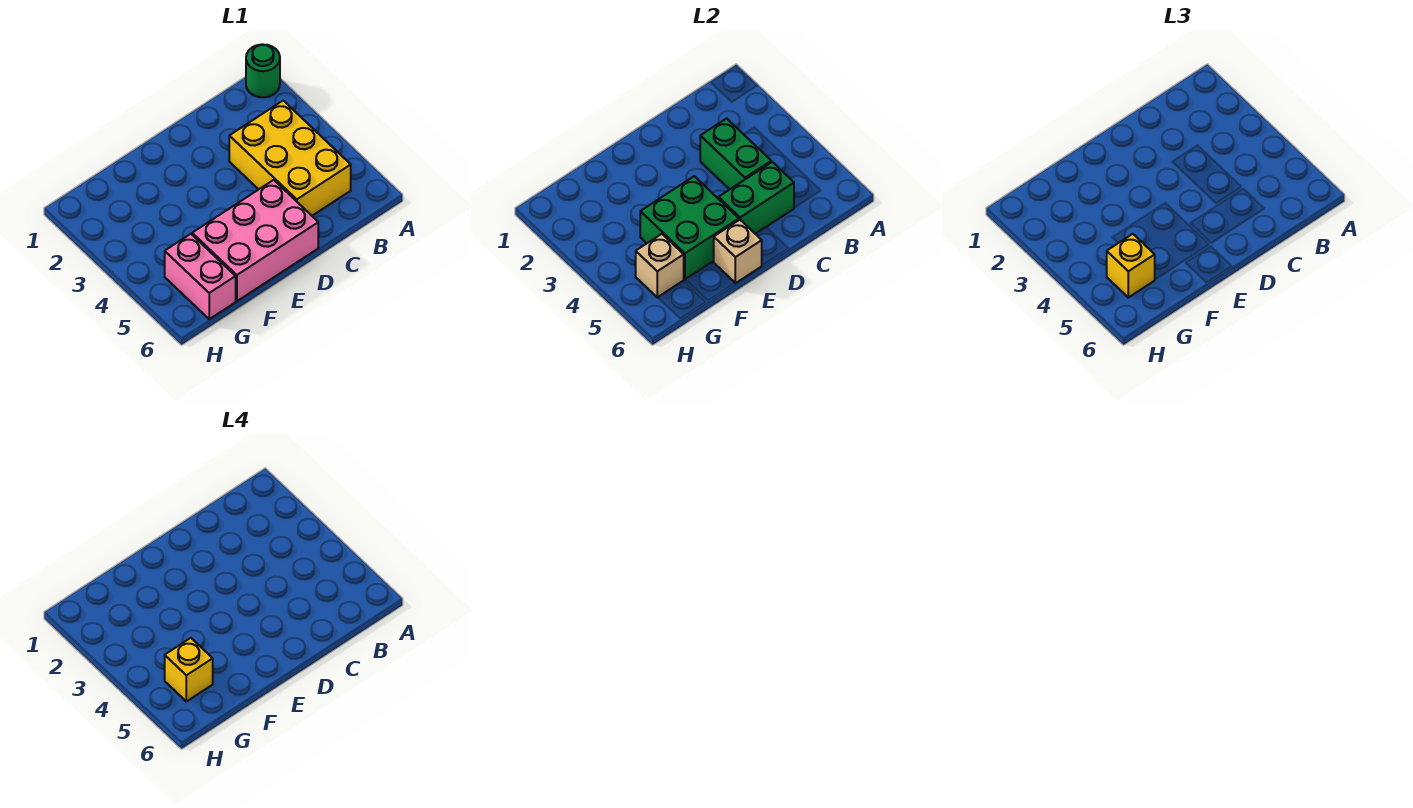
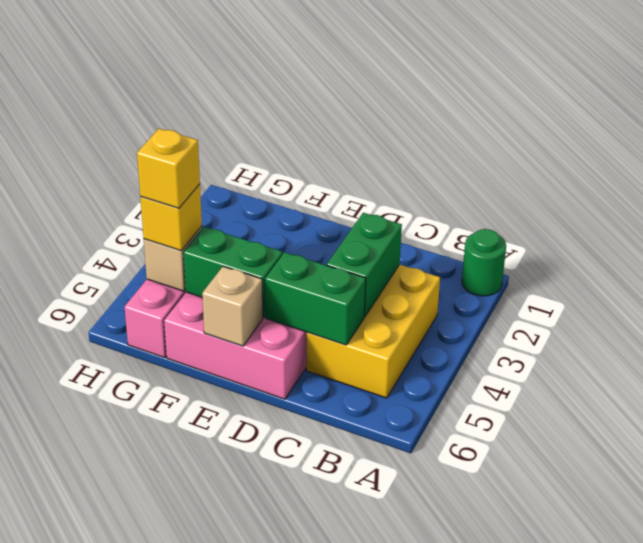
green 2x2 brick [640,176,739,280] -> green 1x2 brick [183,227,282,318]

